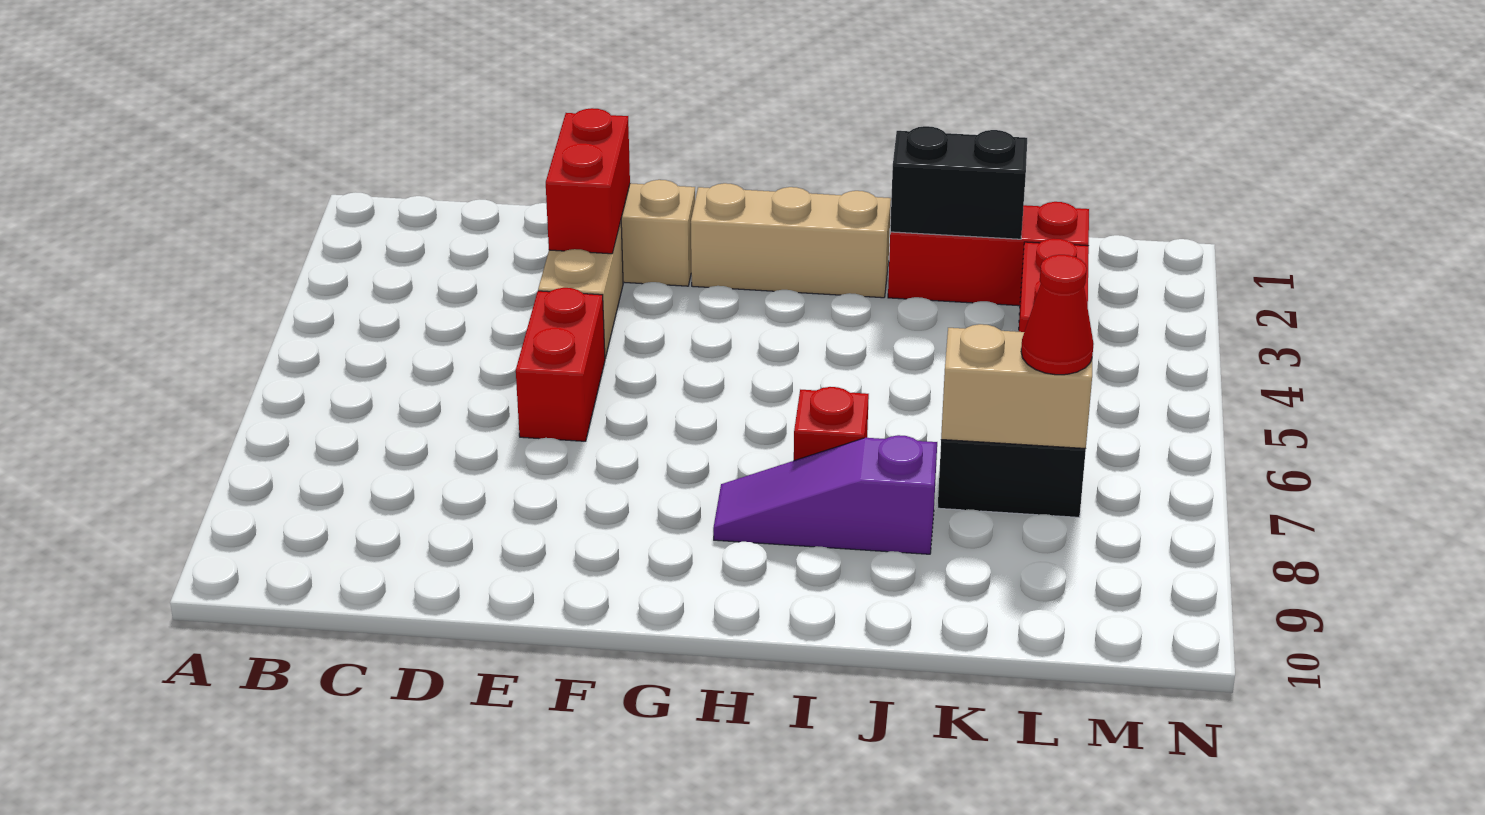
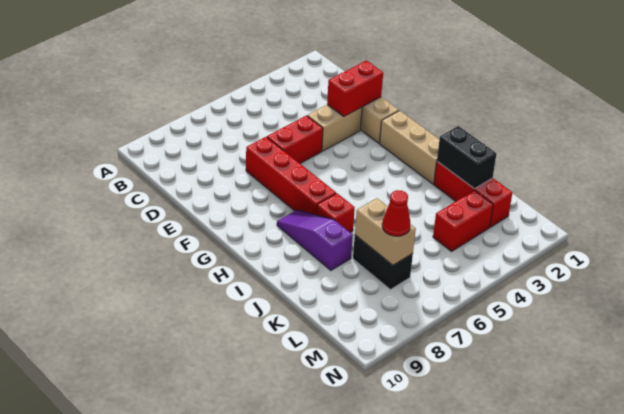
none -> red 1x4 brick [246,137,336,215]

